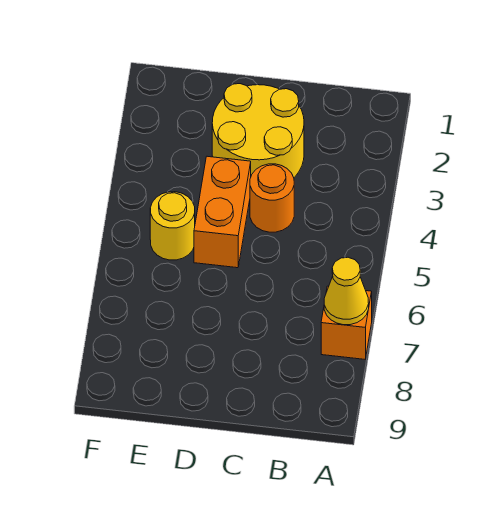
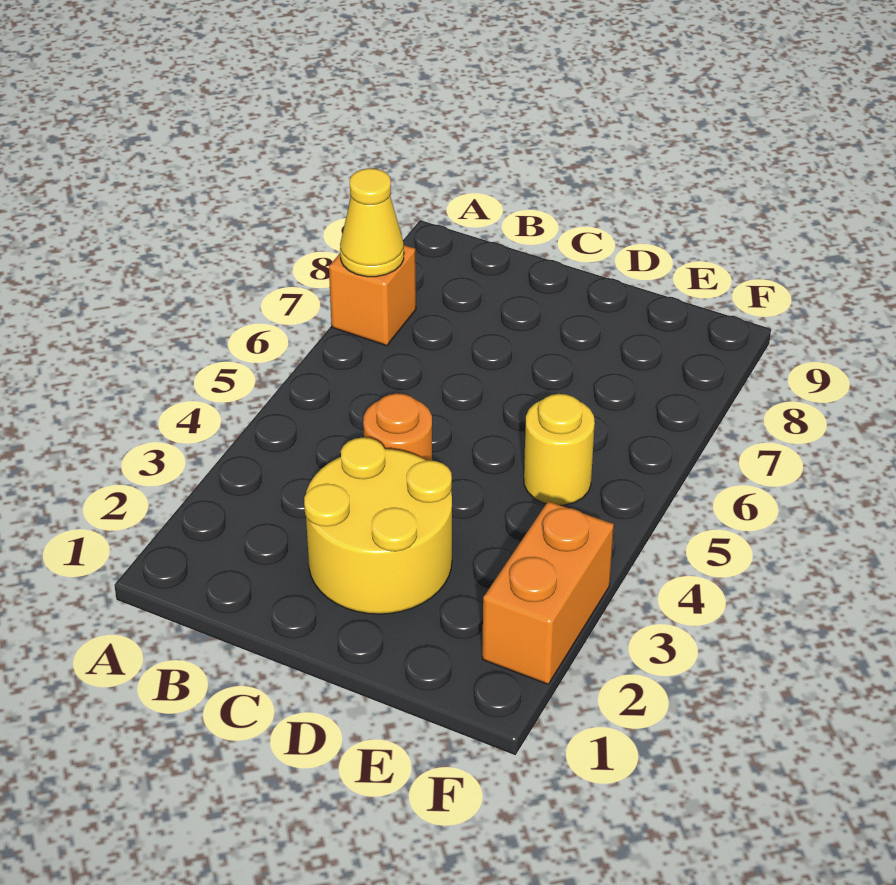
orange 1x2 brick [194,156,251,268] -> orange 1x2 brick moved to [482,501,614,684]

